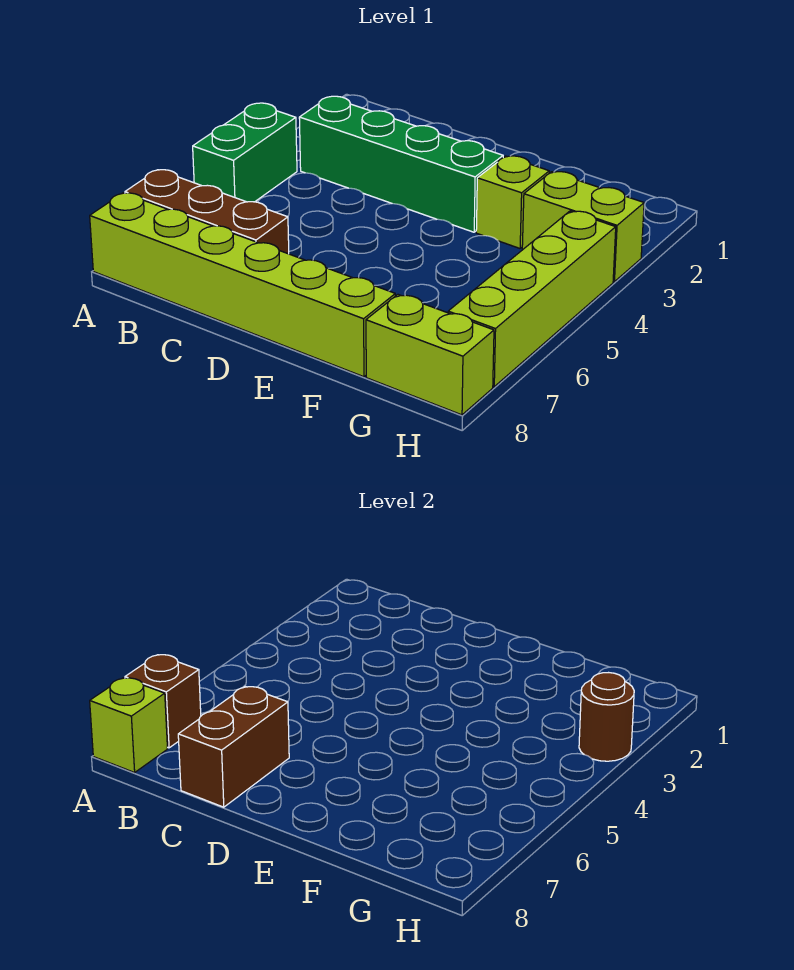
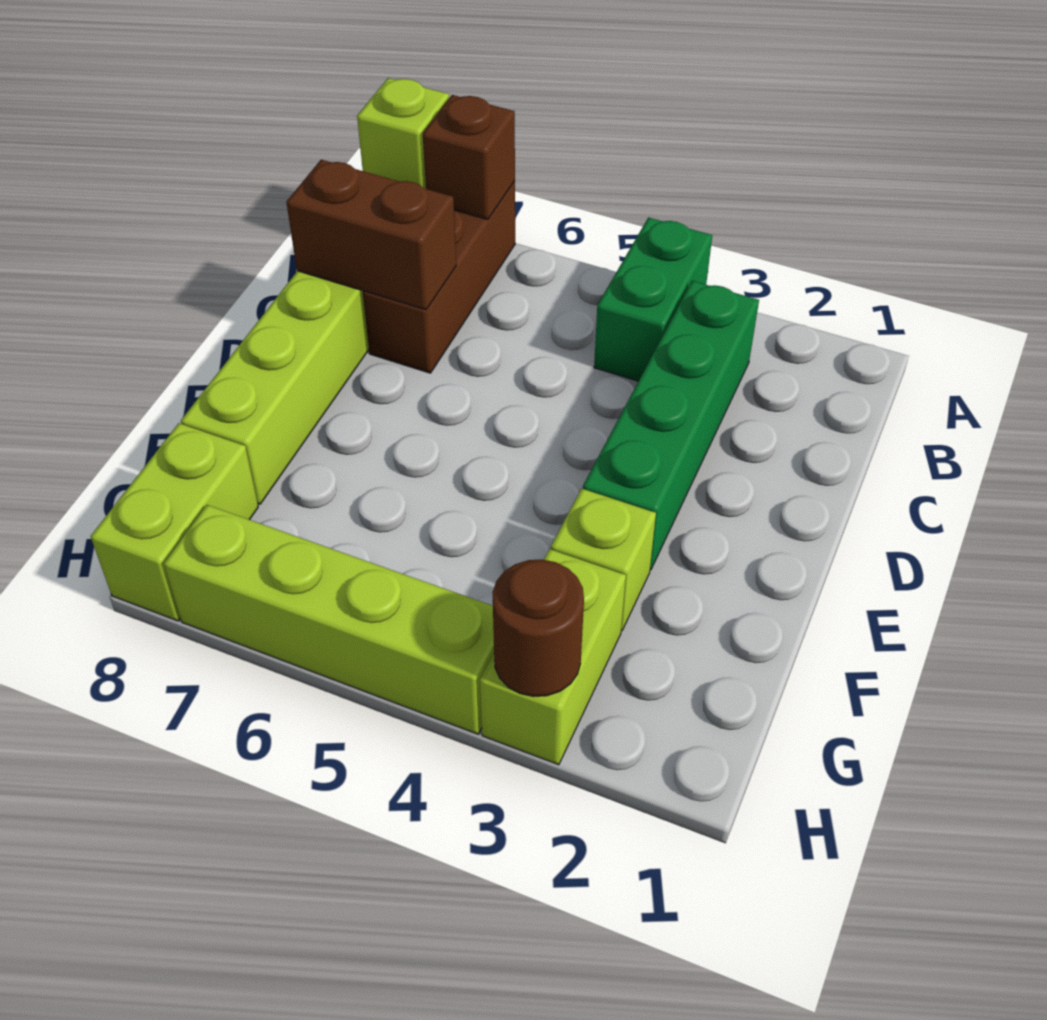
green 1x2 brick [193,103,297,202] -> green 1x2 brick turned to [594,218,712,381]

